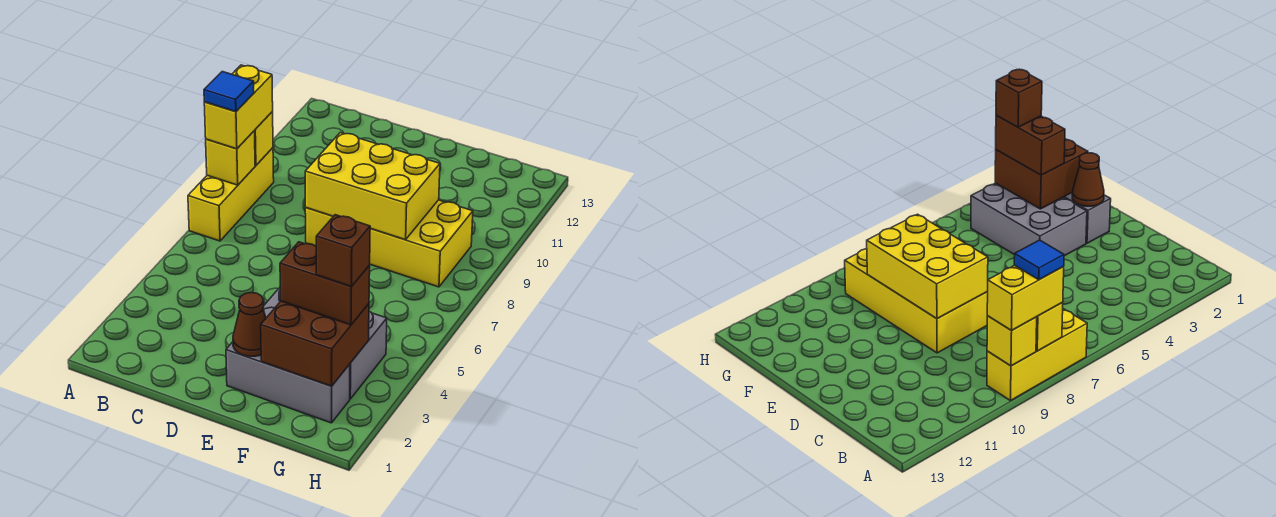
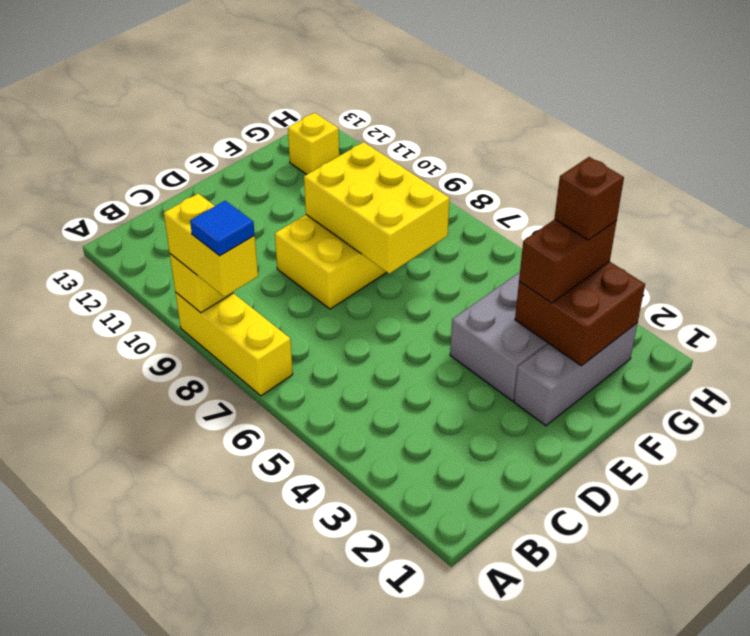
yellow 1x1 brick [206,131,255,185] -> yellow 1x1 brick moved to [288,113,339,174]
yellow 2x3 brick [305,133,440,240] -> yellow 2x3 brick turned to [304,142,450,273]
brown 1x1 cone [233,293,266,356] -> none

